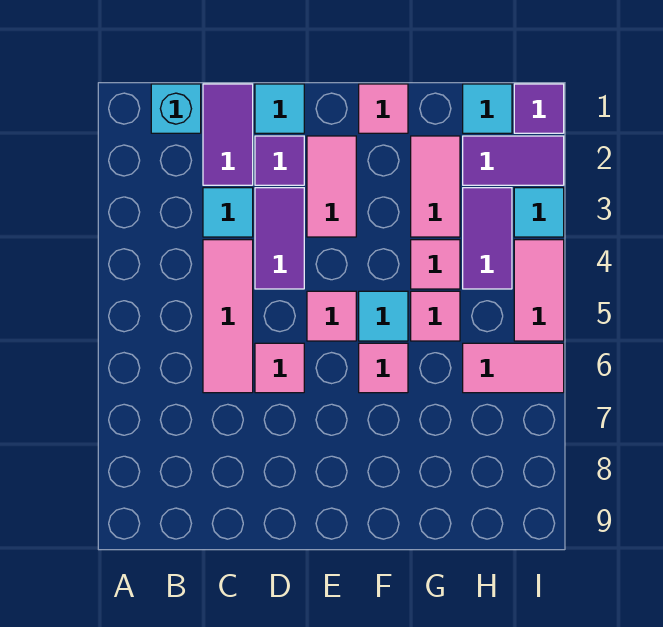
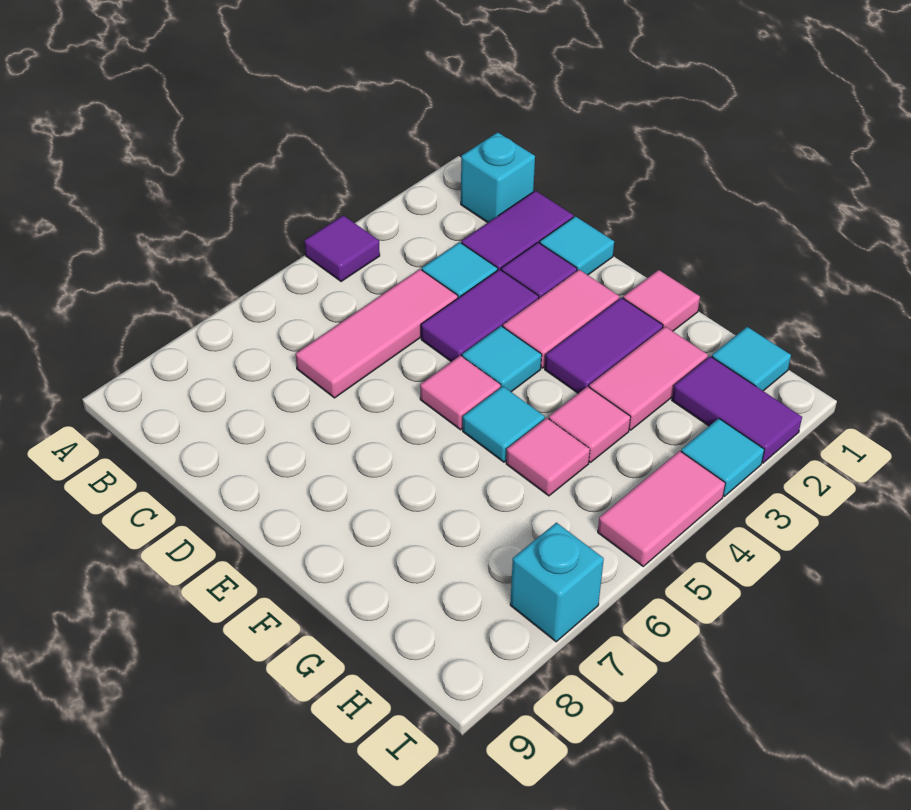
pink 1x1 tile [255,343,304,393] -> none
none -> cyan 1x1 tile [462,326,542,392]
pink 1x1 tile [359,343,408,393] -> none
purple 1x2 tile [463,188,512,289] -> purple 1x2 tile moved to [545,298,663,393]
pink 1x2 tile [463,343,564,393] -> none
purple 1x1 tile [514,84,564,133] -> purple 1x1 tile moved to [304,215,380,282]
none -> cyan 1x1 brick [510,523,604,642]

